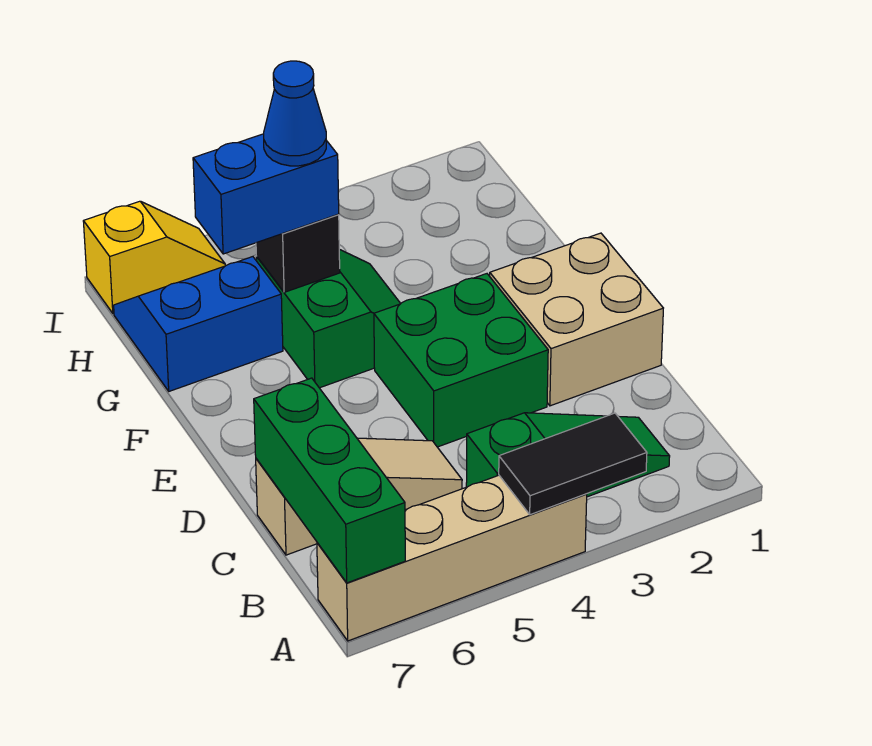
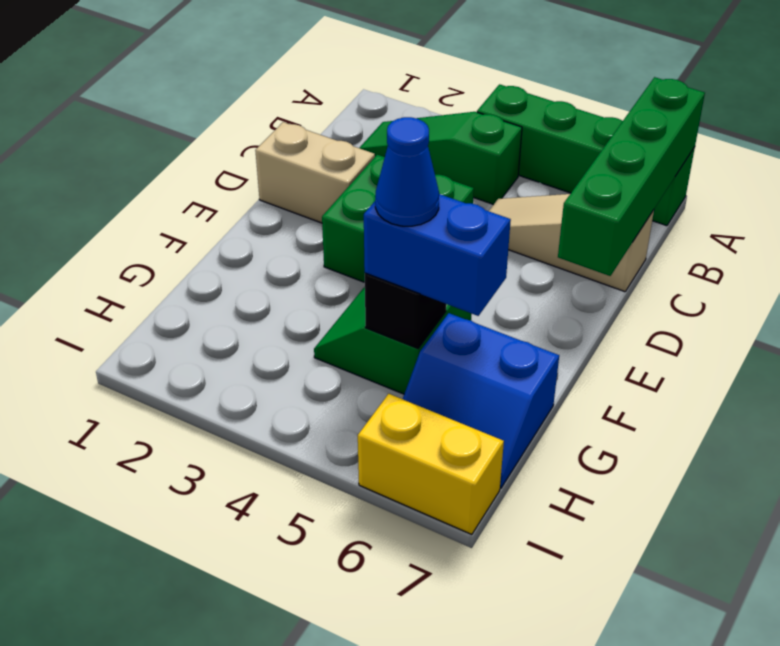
black 1x2 tile [499,413,647,515] -> none
tan 1x4 brick [317,475,587,641] -> green 1x4 brick [477,84,695,226]
green 1x3 brick [254,378,405,583] -> green 1x4 brick [558,77,705,276]
tan 2x2 brick [490,233,663,406] -> tan 1x2 brick [255,122,375,223]
yellow 1x2 slope [83,201,225,314] -> yellow 1x2 brick [358,394,504,535]

